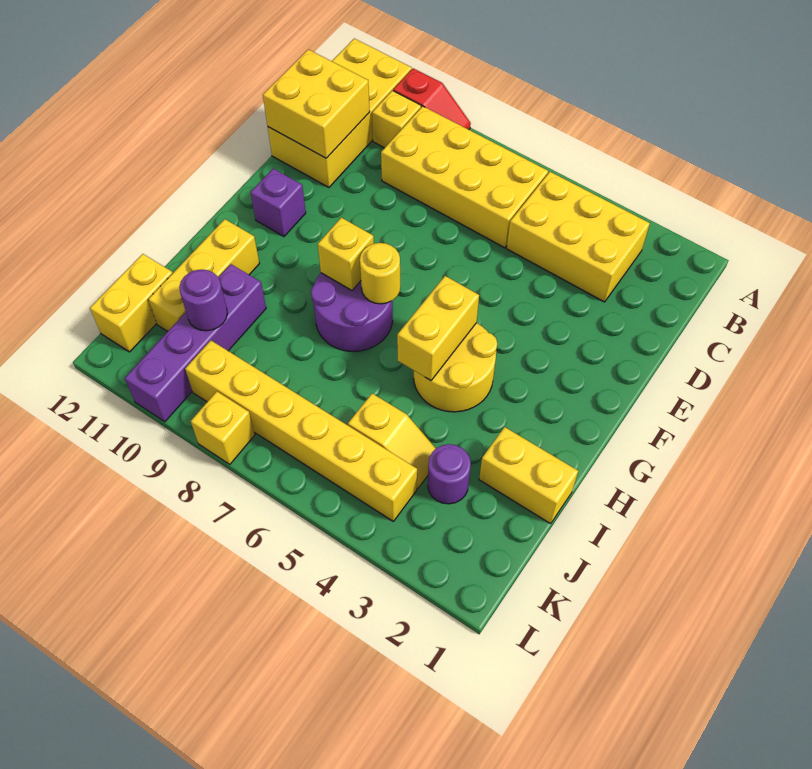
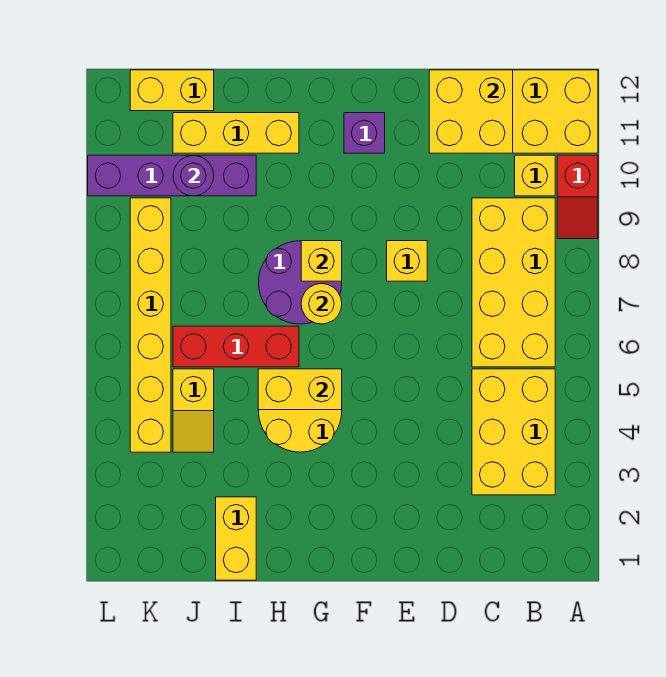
none -> red 1x3 brick [173,326,299,367]
purple 1x1 round brick [428,444,471,504] -> none
yellow 1x1 brick [191,392,255,464] -> yellow 1x1 brick moved to [387,241,427,281]

